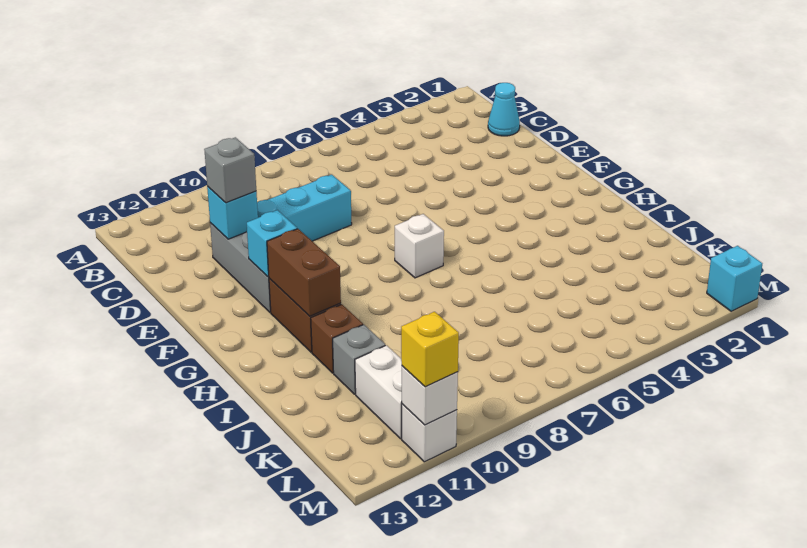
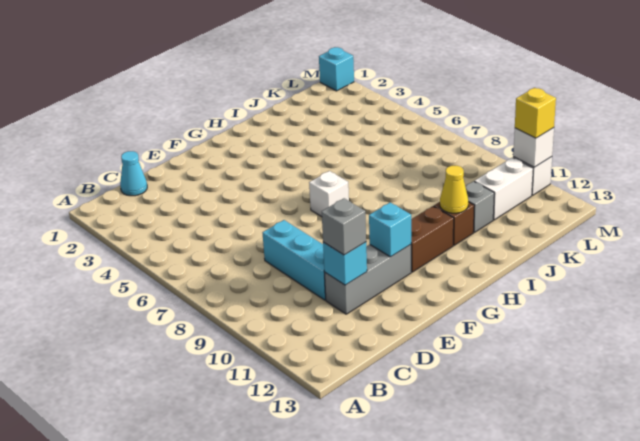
brown 1x2 brick [267,229,341,316] -> none
none -> yellow 1x1 cone [440,166,468,213]

